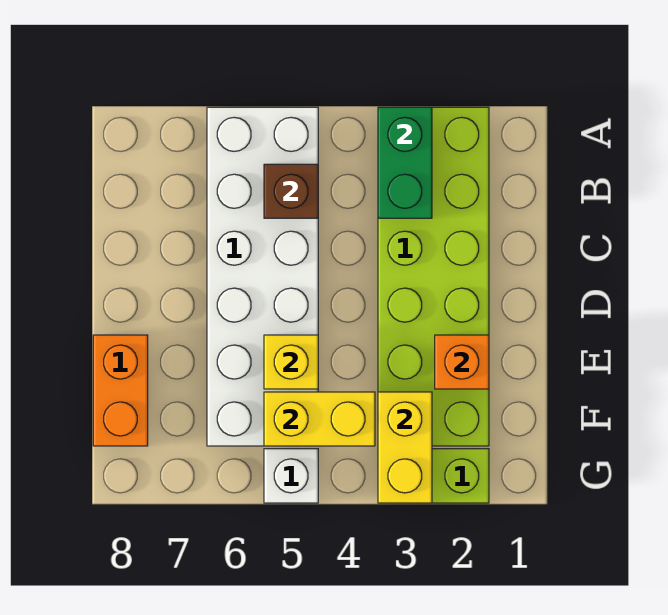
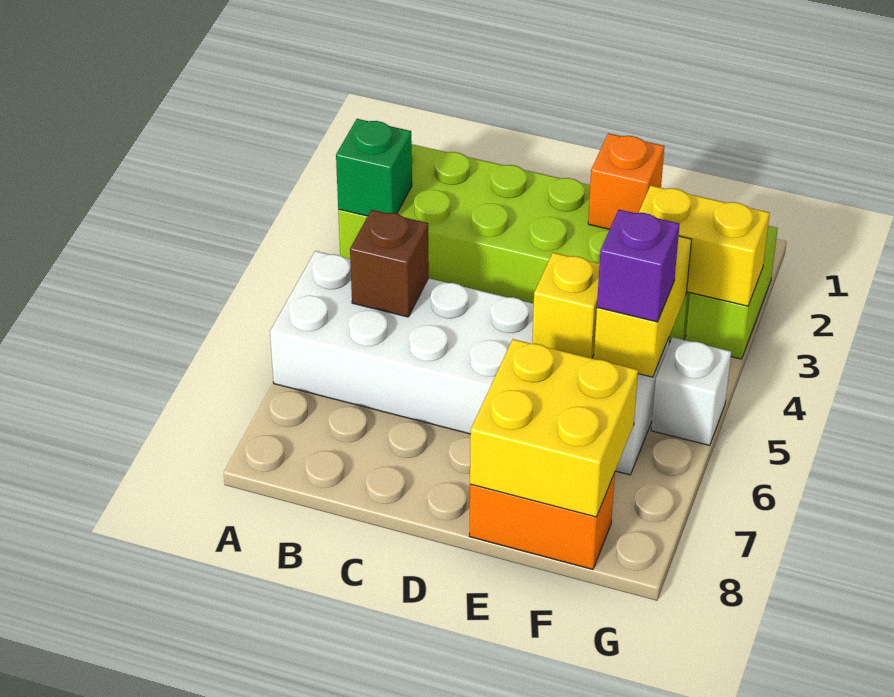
green 1x2 brick [378,107,432,218] -> green 1x1 brick [336,119,412,216]
none -> yellow 2x2 brick [470,339,638,517]
none -> purple 1x1 brick [597,210,680,322]

